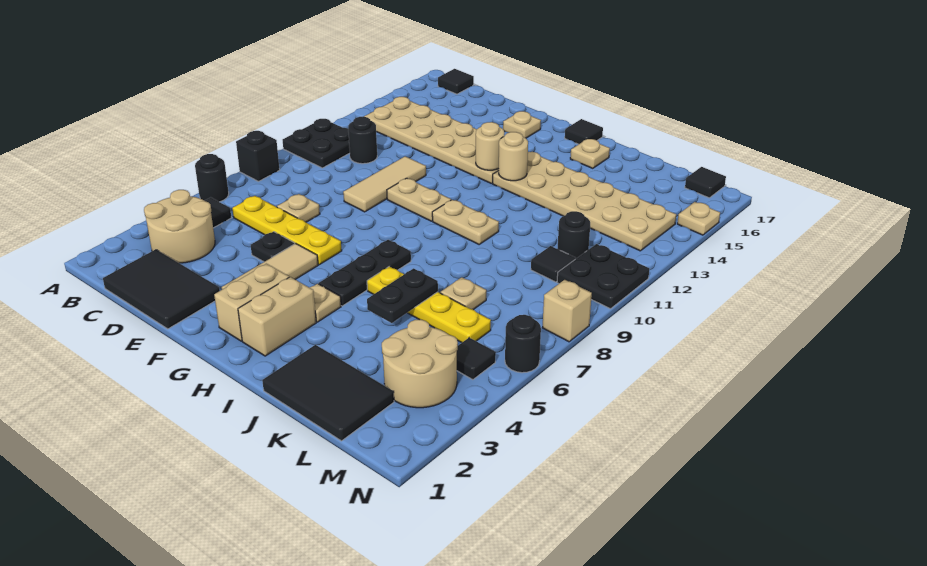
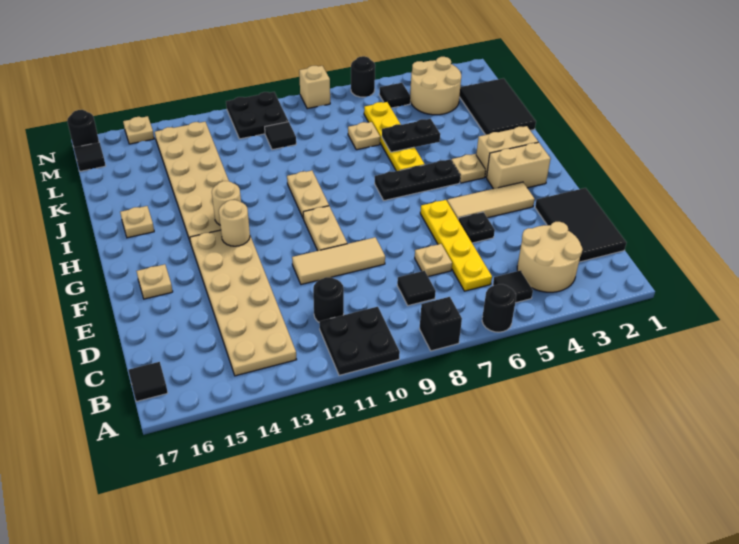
black 1x1 tile [565,119,603,144] -> black 1x1 tile moved to [397,271,436,306]
black 1x1 round brick [557,211,590,258] -> black 1x1 round brick moved to [67,110,99,147]

